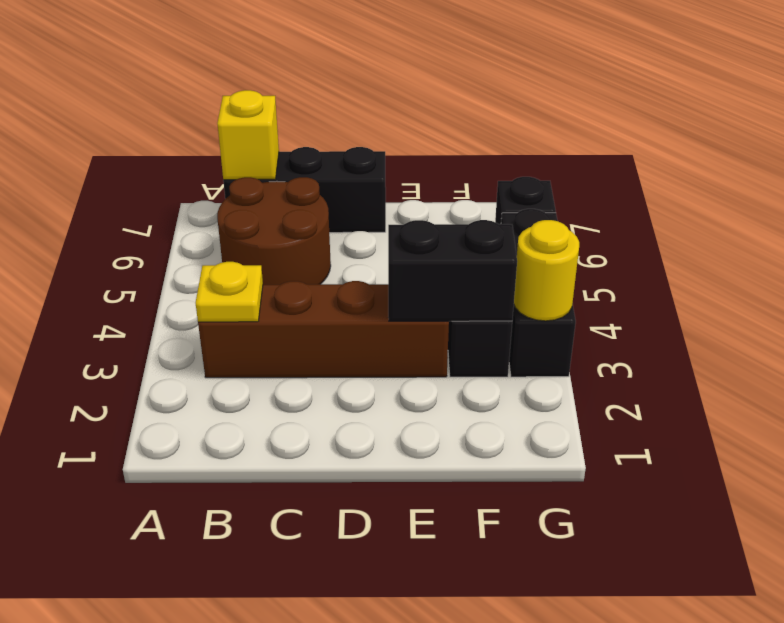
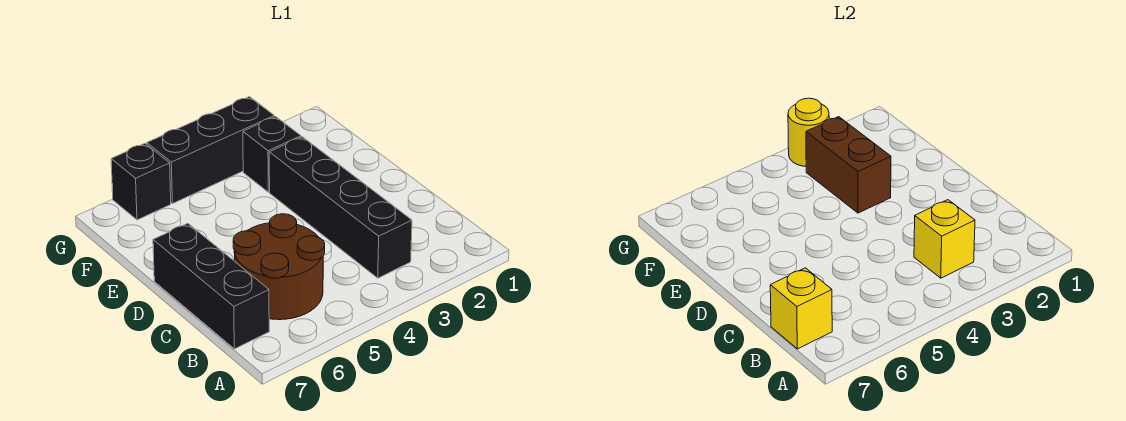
brown 1x4 brick [198,281,449,378] -> black 1x4 brick [269,137,412,278]
yellow 1x1 plate [196,262,263,322] -> yellow 1x1 brick [914,200,975,278]
black 1x2 brick [388,220,517,321] -> brown 1x2 brick [806,117,891,213]

